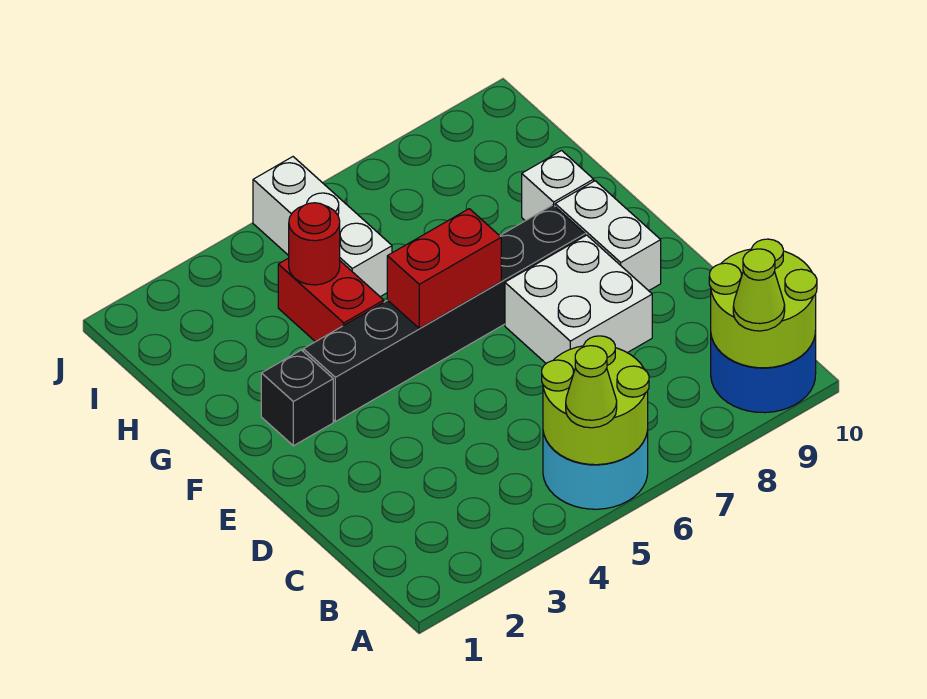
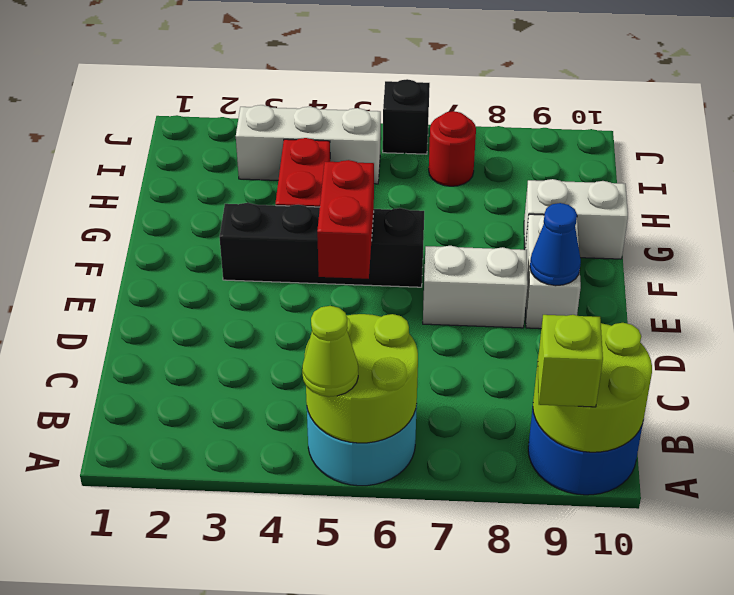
lime 1x1 cone [733,249,785,331] -> lime 1x1 brick [538,315,603,407]
white 2x2 brick [505,235,652,363] -> white 1x2 brick [423,246,528,328]
none -> blue 1x1 cone [530,203,581,286]
black 1x1 brick [261,350,333,446] -> black 1x1 brick moved to [383,79,430,154]
black 1x6 brick [303,205,585,422] -> black 1x4 brick [219,203,424,287]
red 1x2 brick [387,209,501,328] -> red 1x2 brick turned to [317,160,374,279]
white 1x1 brick [522,151,594,221] -> white 1x2 brick [524,179,628,259]
red 1x1 round brick [289,203,340,285] -> red 1x1 round brick moved to [429,111,476,186]
white 1x3 brick [253,157,392,297] -> white 1x3 brick turned to [236,105,381,184]

